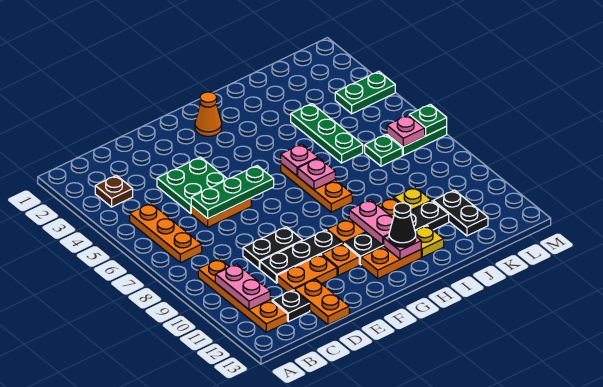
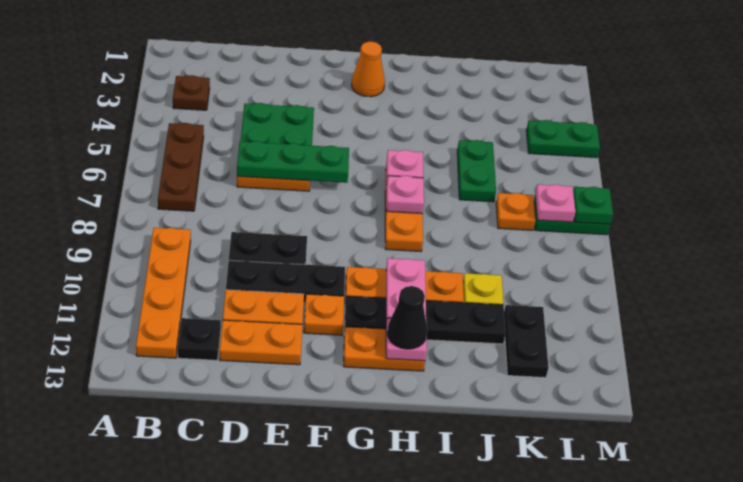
orange 1x3 plate [130,203,202,263] -> brown 1x3 plate [158,123,204,211]
pink 1x2 plate [215,264,270,310] -> none
orange 1x2 plate [294,279,349,325] -> orange 1x2 plate turned to [220,320,303,365]
yellow 1x1 plate [415,226,444,257] -> none
green 1x3 plate [291,104,363,163] -> green 1x2 plate [457,140,496,202]
green 1x1 plate [365,135,402,166] -> orange 1x1 plate [496,193,535,230]

